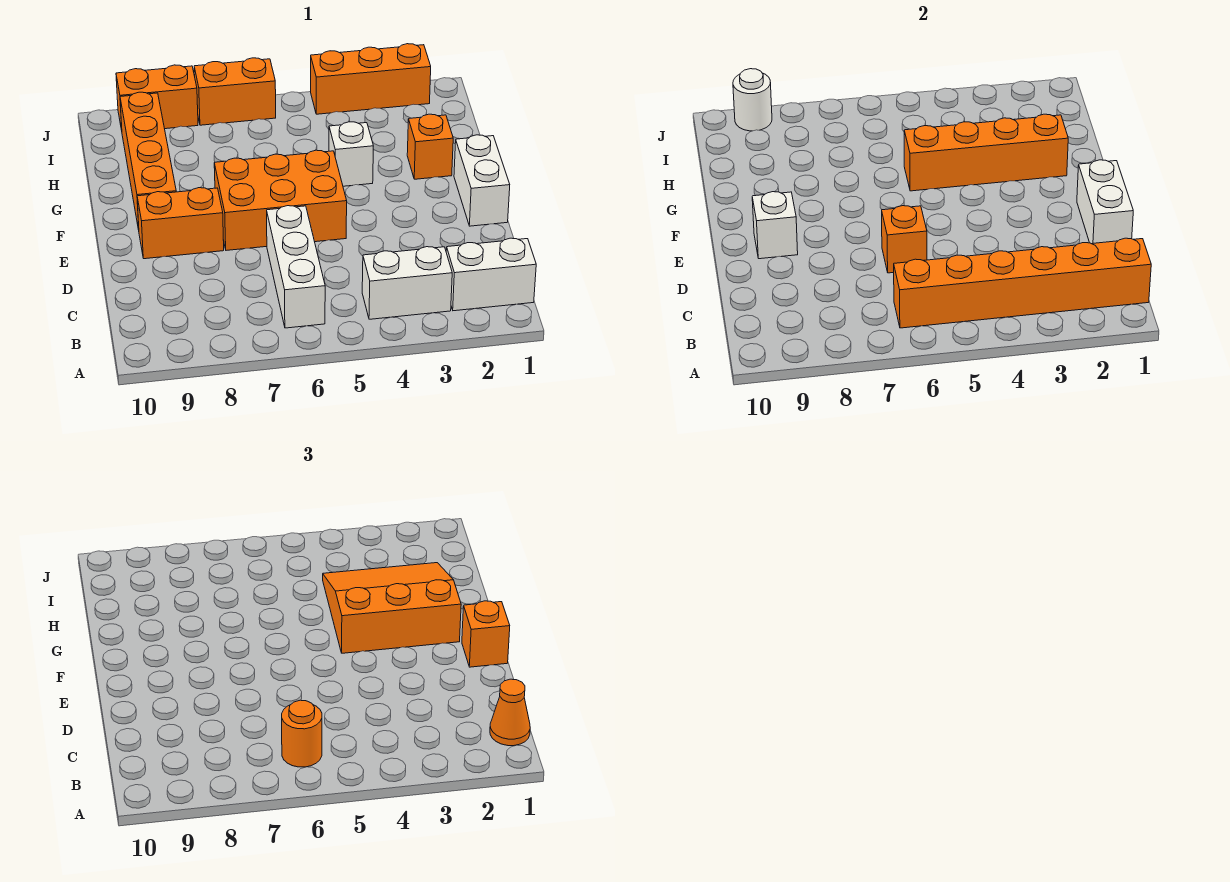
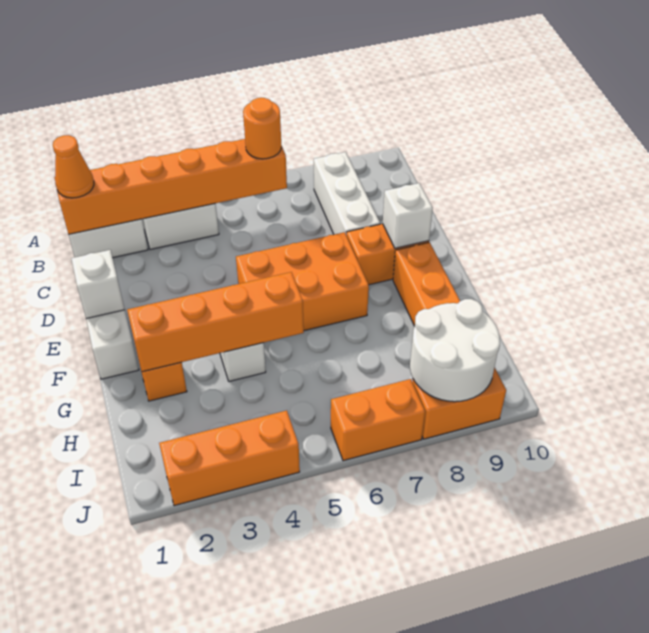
white 1x3 brick [267,206,325,328] -> white 1x3 brick moved to [314,152,380,235]
white 1x2 brick [1077,160,1133,244] -> white 1x1 brick [71,250,125,319]
orange 1x1 brick [882,206,927,273] -> none
orange 1x1 brick [462,601,510,667] -> none
orange 3x3 slope [323,563,461,653] -> none
white 1x1 round brick [733,69,772,131] -> white 2x2 round brick [410,299,500,402]

